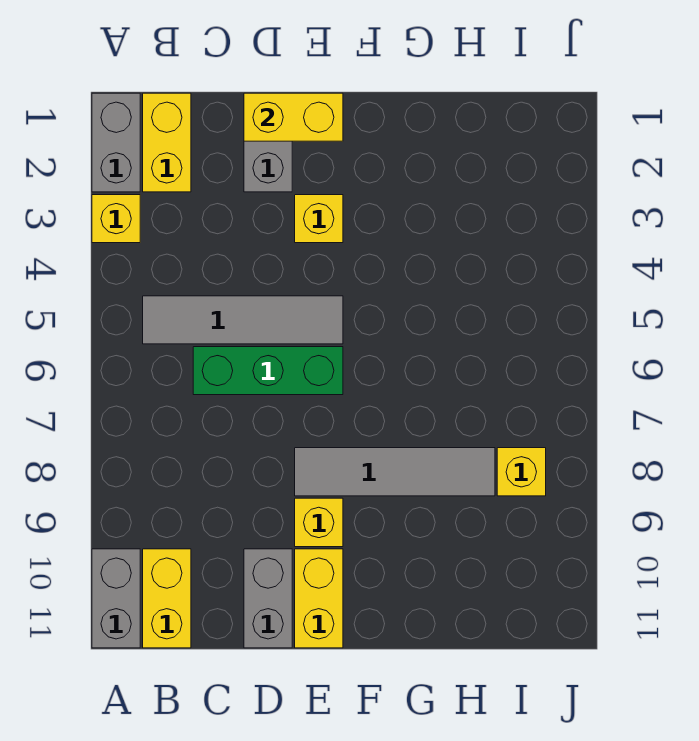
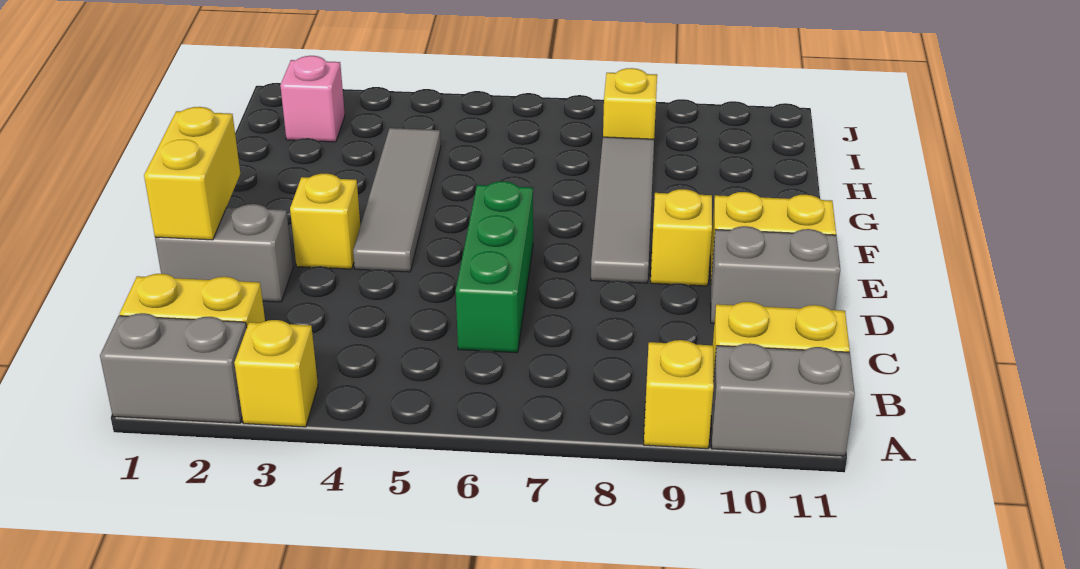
none -> yellow 1x1 brick [644,340,714,449]
grey 1x4 tile [143,296,343,344] -> grey 1x4 tile moved to [353,128,441,272]
none -> pink 1x1 brick [280,56,345,142]

